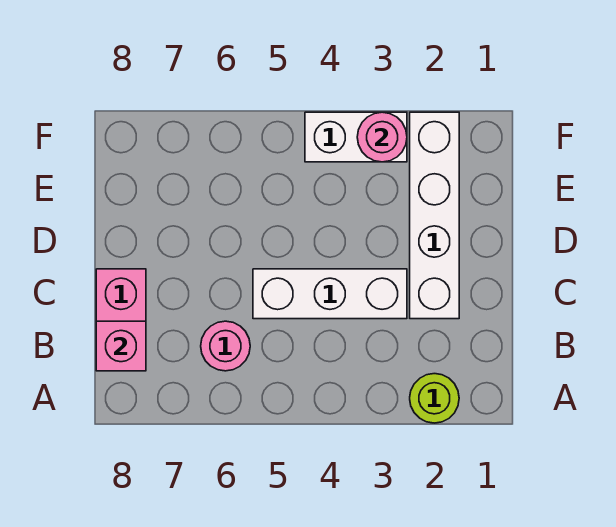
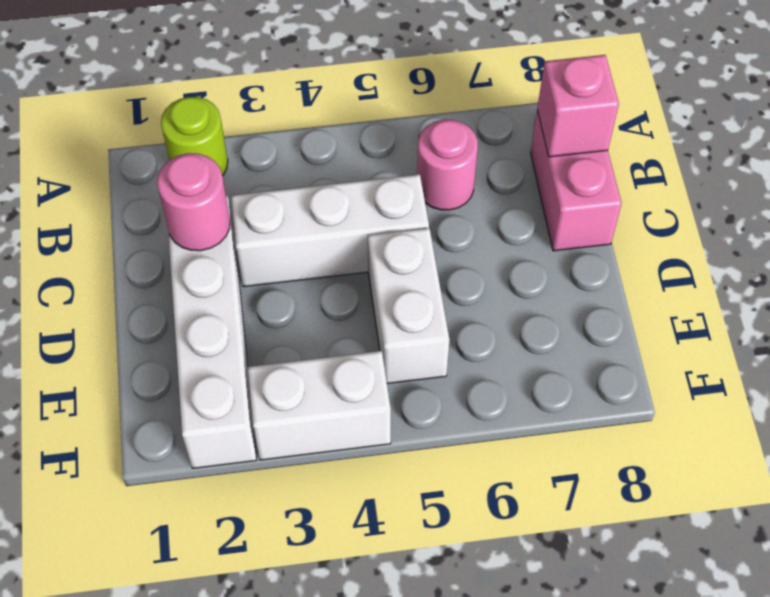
none -> white 1x2 brick [368,228,450,384]
pink 1x1 round brick [357,112,407,162] -> pink 1x1 round brick moved to [157,153,230,251]

